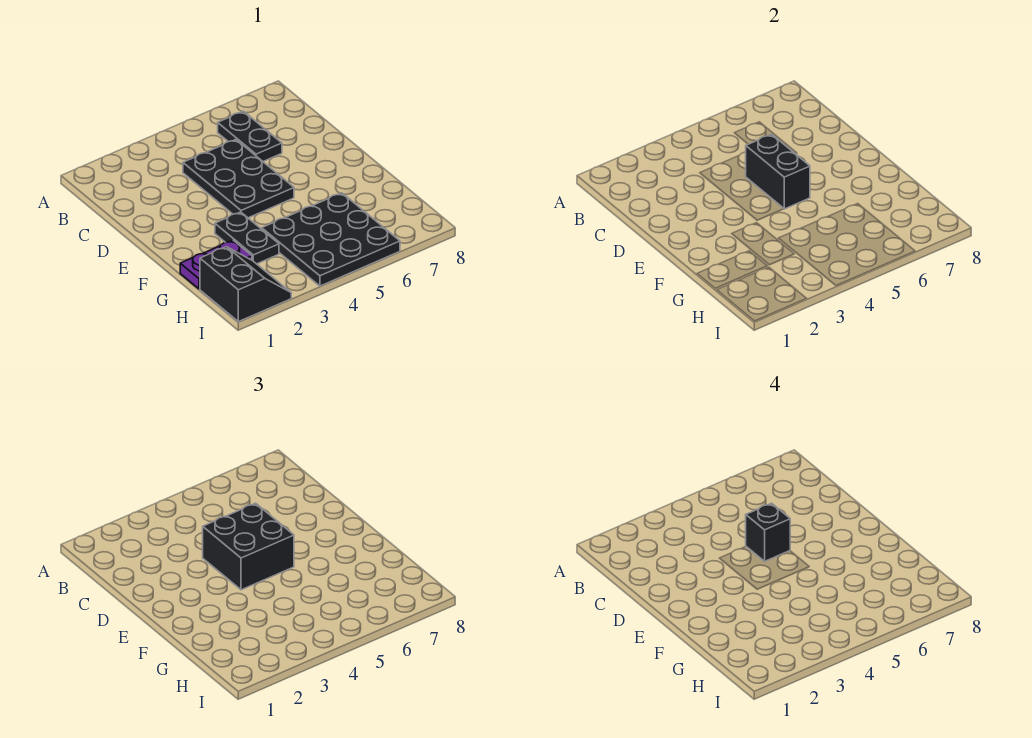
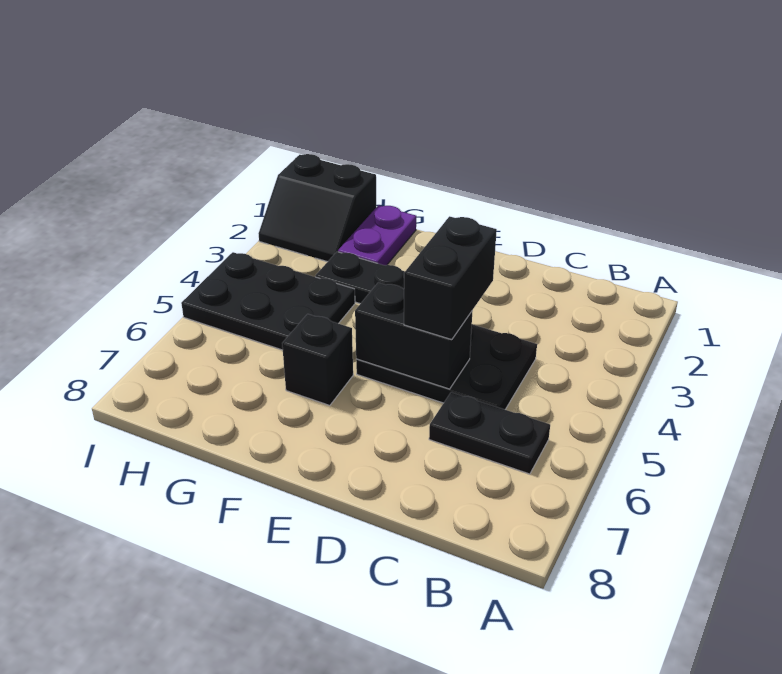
black 2x2 brick [203,503,294,590] -> black 1x2 brick [404,216,497,340]
black 1x1 brick [746,503,790,561] -> black 1x1 brick moved to [282,314,353,406]
black 3x3 plate [262,193,400,286] -> black 2x3 plate [181,252,355,350]

